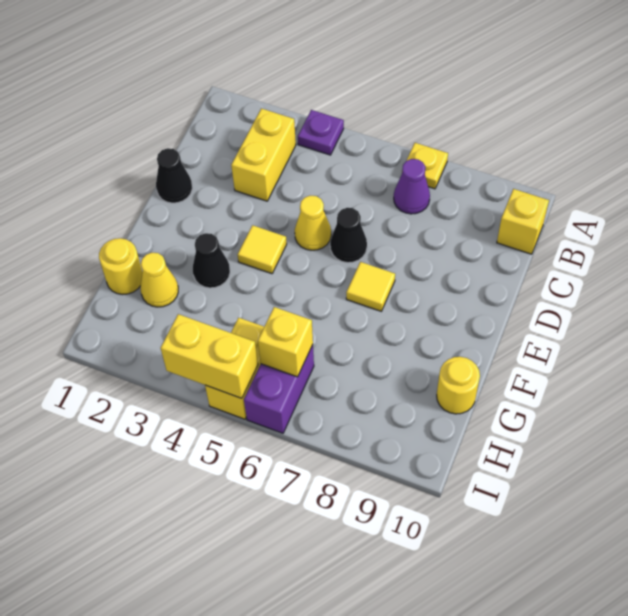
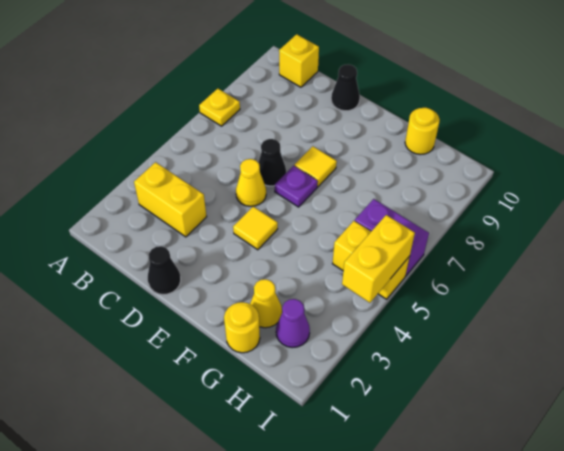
purple 1x1 plate [298,110,344,155] -> purple 1x1 plate moved to [275,166,318,207]
purple 1x1 cone [394,159,430,214] -> purple 1x1 cone moved to [276,299,310,348]
black 1x1 cone [193,233,230,288] -> black 1x1 cone moved to [331,64,360,111]
yellow 1x1 brick [258,307,313,377] -> none

